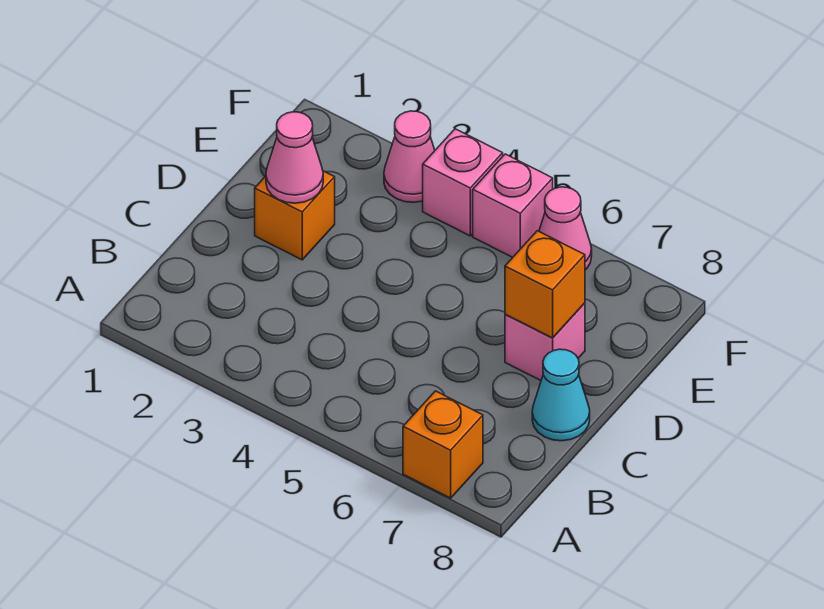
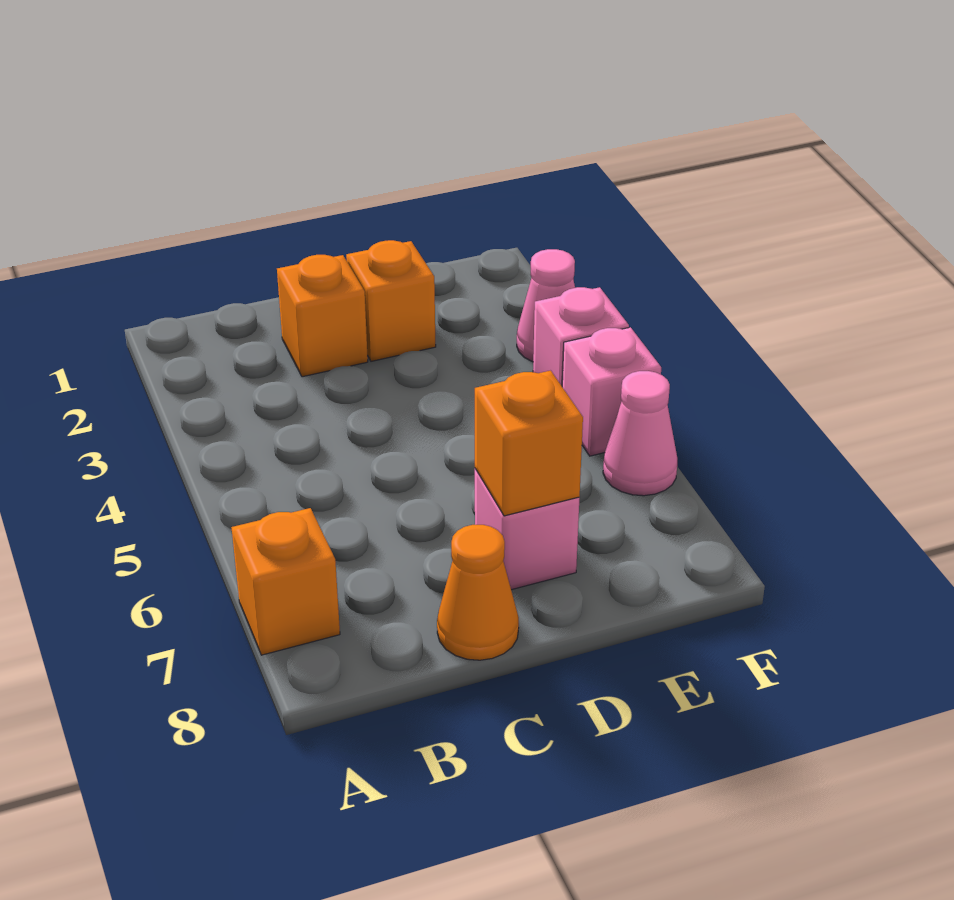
none -> orange 1x1 brick [277,255,368,377]
cyan 1x1 cone [532,349,590,441] -> orange 1x1 cone [437,525,519,660]
pink 1x1 cone [266,112,323,203] -> none

